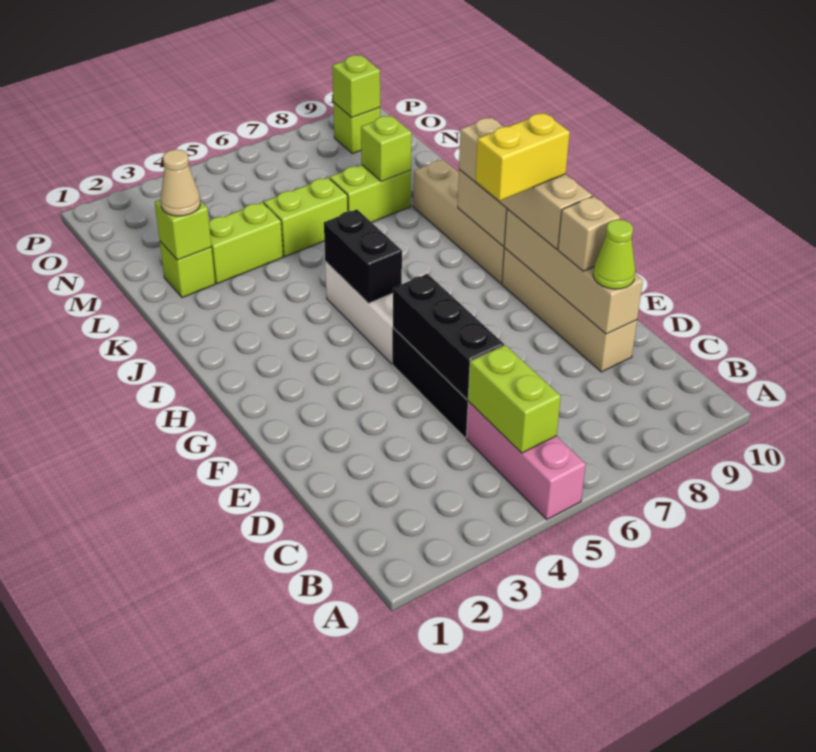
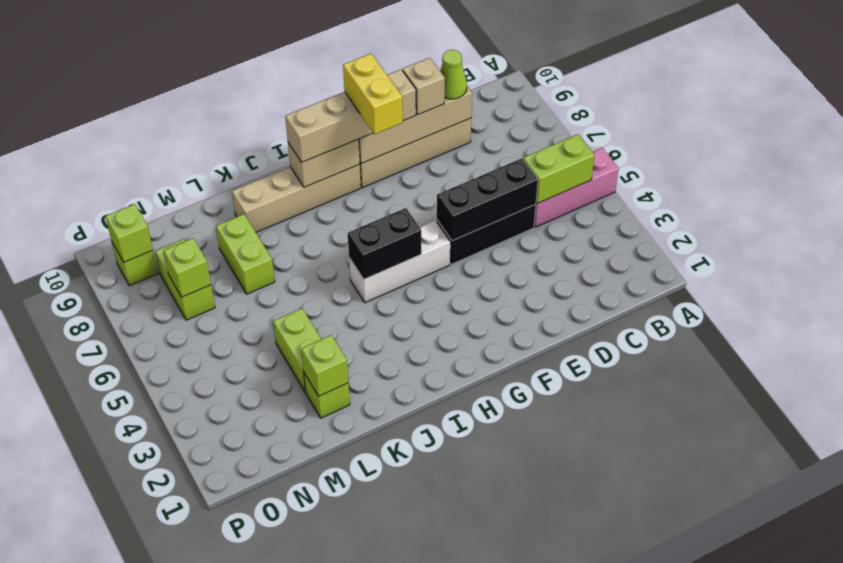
tan 1x1 cone [161,149,200,216] -> none
lime 1x2 brick [264,177,348,257] -> lime 1x2 brick moved to [155,239,215,320]
lime 1x1 brick [361,116,412,181] -> lime 1x1 brick moved to [164,238,211,297]

